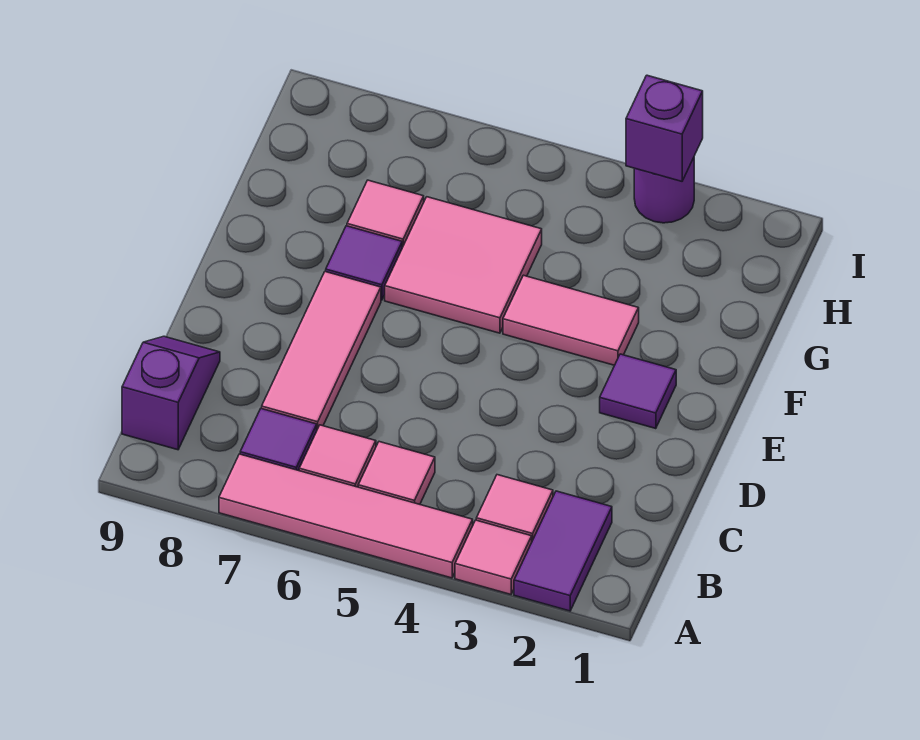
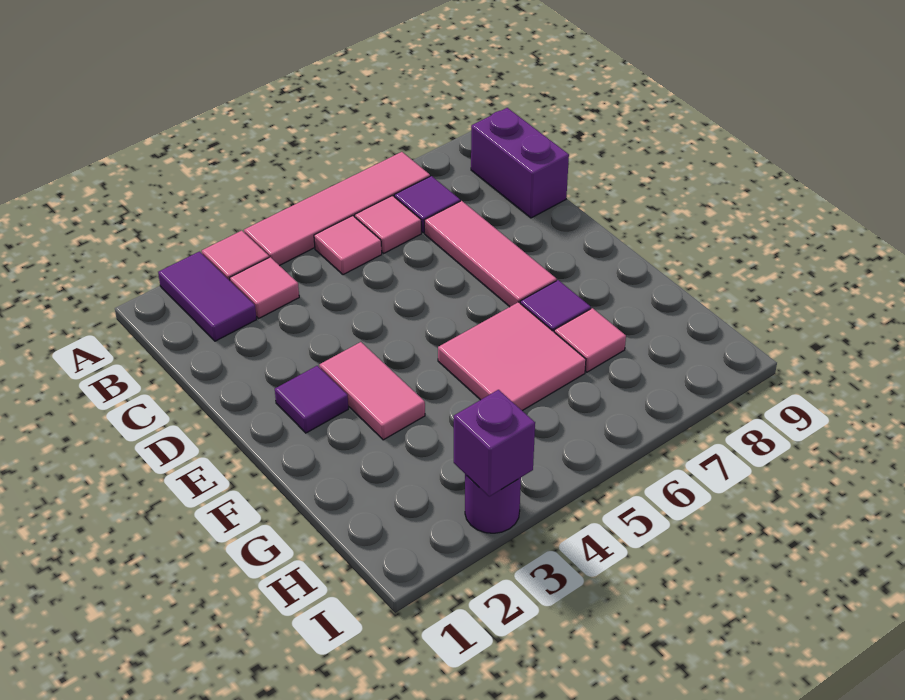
purple 1x2 slope [122,336,220,450] -> purple 1x2 brick [471,108,569,218]
pink 1x2 tile [503,275,639,365] -> pink 1x2 tile turned to [319,342,425,440]

